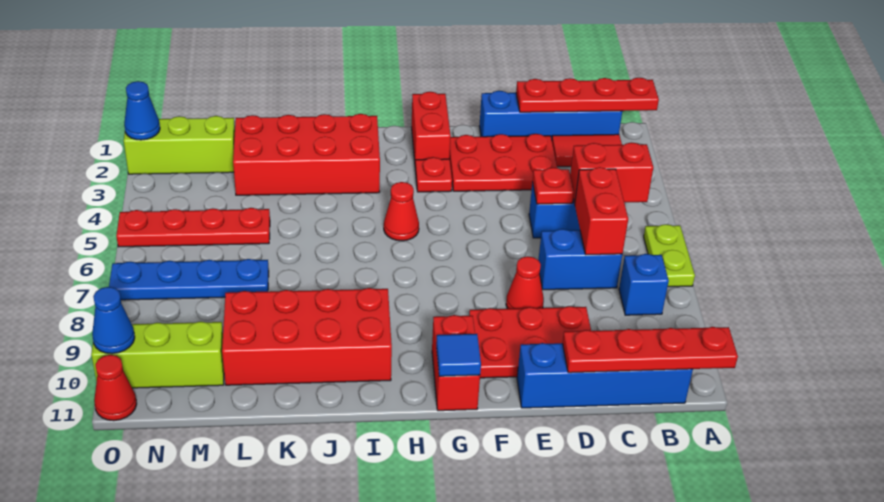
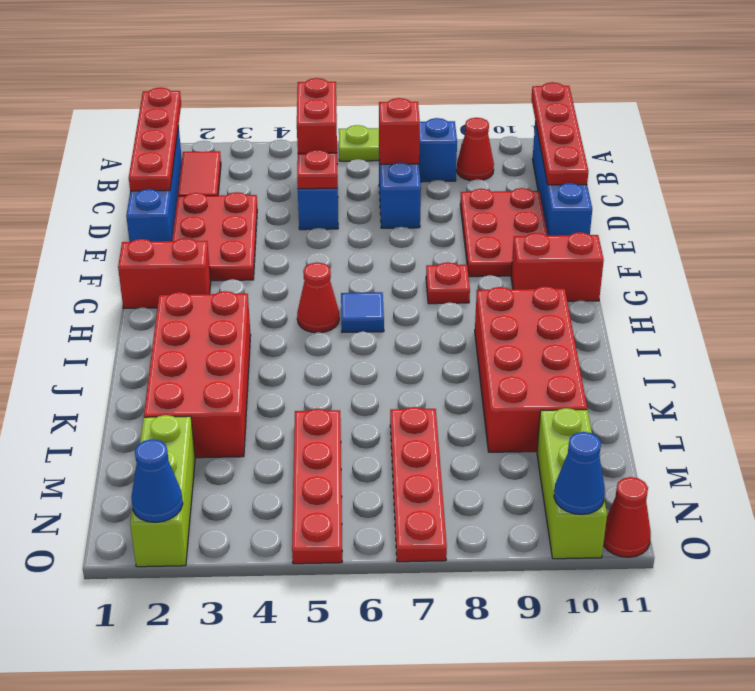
red 1x2 brick [575,167,628,255] -> red 1x1 brick [379,98,420,164]
red 1x1 cone [506,256,544,309] -> red 1x1 cone moved to [456,118,494,181]
red 1x1 plate [415,157,452,192] -> red 1x1 plate moved to [426,262,470,304]
blue 1x1 tile [436,334,481,376] -> blue 1x1 tile moved to [341,292,384,332]
blue 1x4 plate [109,259,269,300] -> red 1x4 plate [390,407,447,562]

